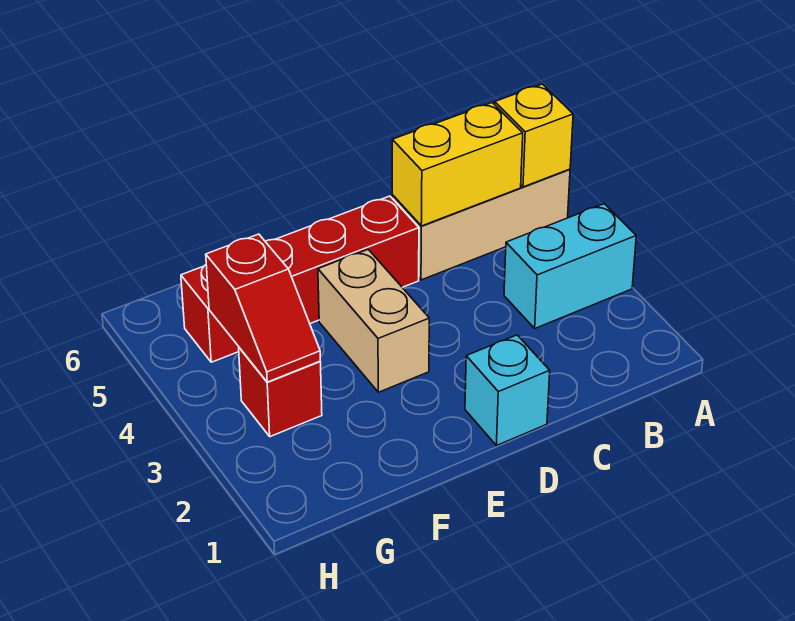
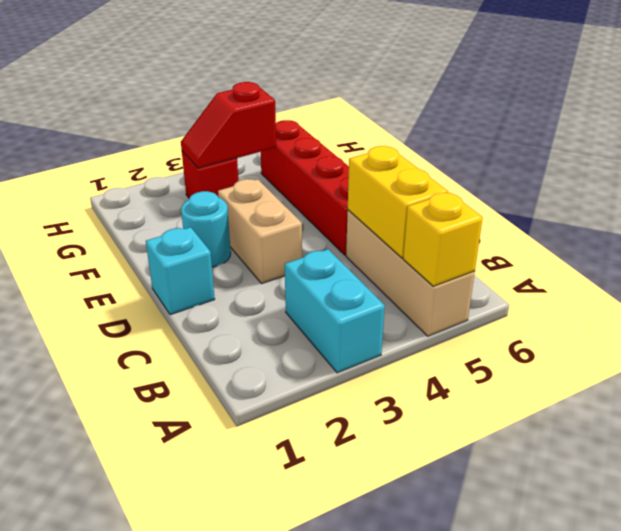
none -> cyan 1x1 round brick [181,191,231,267]
tan 1x2 brick [318,249,429,392] -> tan 1x2 brick turned to [218,179,302,283]

